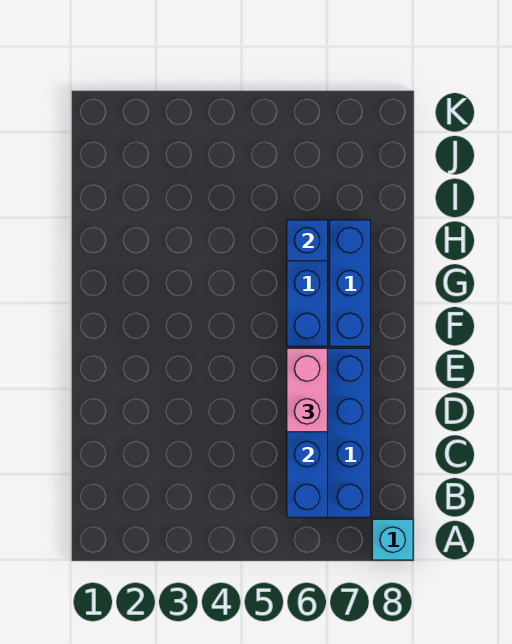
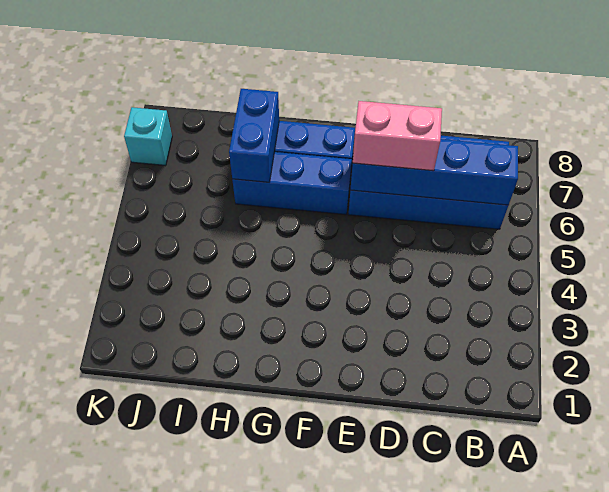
cyan 1x1 brick [372,519,413,560] -> cyan 1x1 brick moved to [124,107,172,166]
blue 1x1 brick [287,220,327,261] -> blue 1x2 brick [229,89,279,182]

